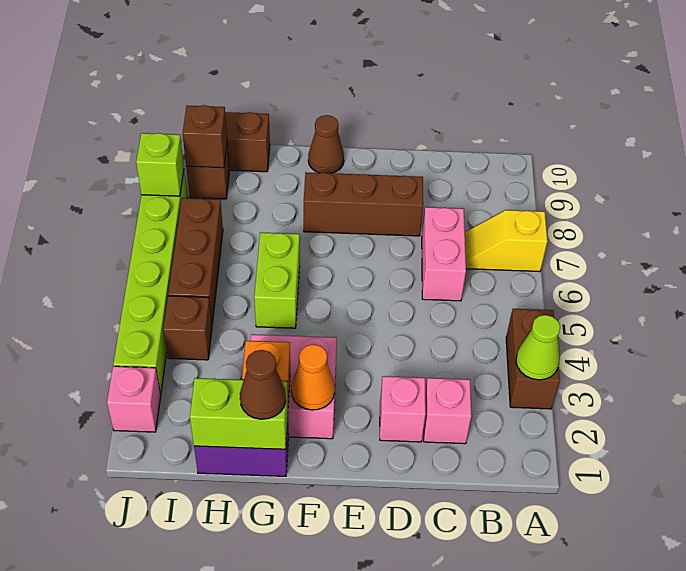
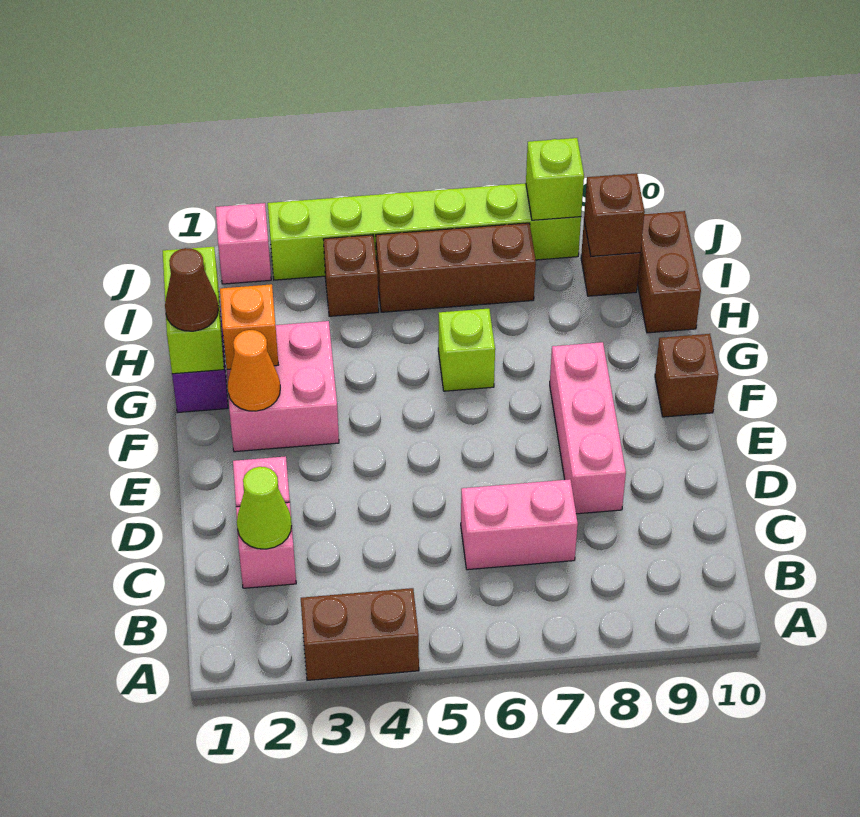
lime 1x1 cone [516,315,560,380] -> lime 1x1 cone moved to [237,467,292,549]
yellow 1x2 slope [465,210,548,272] -> none
brown 1x3 brick [304,172,423,236] -> pink 1x3 brick [550,342,626,514]
brown 1x1 cone [308,115,344,173] -> brown 1x1 brick [655,334,719,417]
lime 1x2 brick [254,232,300,328] -> lime 1x1 brick [438,309,495,391]

